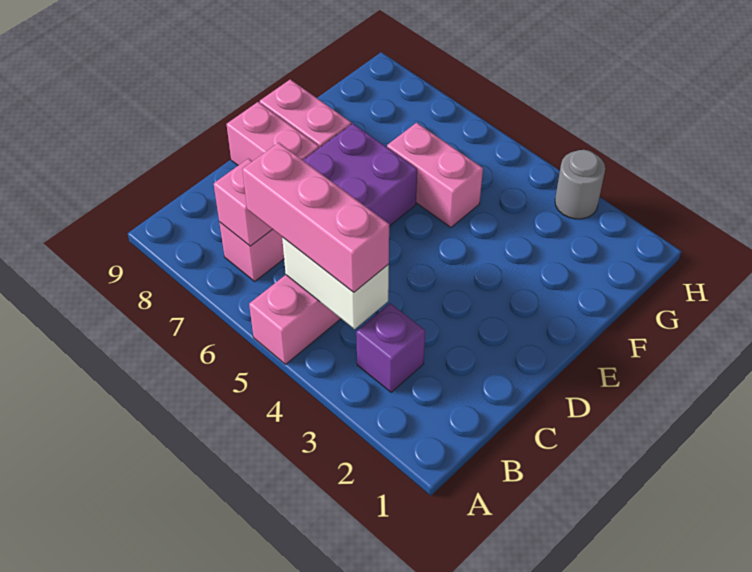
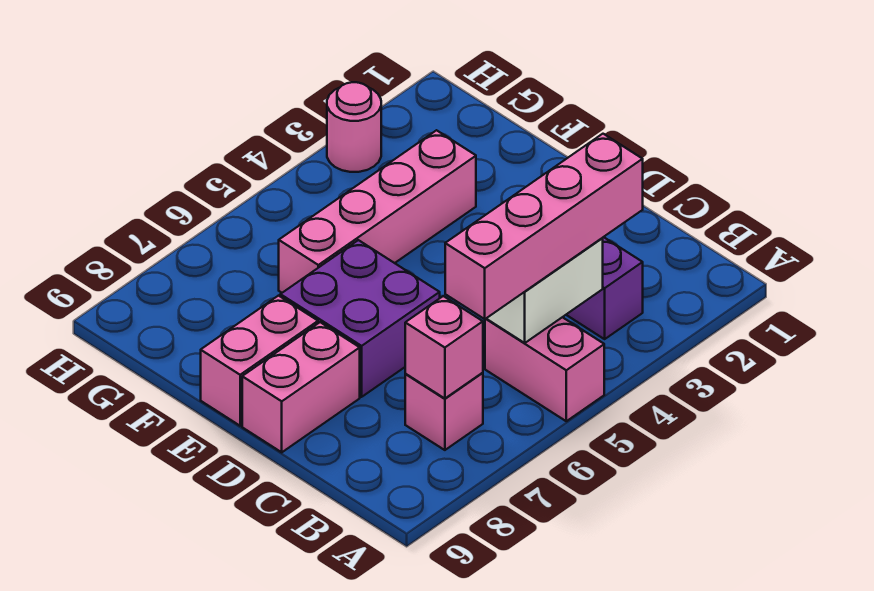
pink 1x3 brick [242,143,389,292] -> pink 1x4 brick [445,134,643,319]
pink 1x2 brick [387,123,483,227] -> pink 1x4 brick [279,130,476,293]
grey 1x1 round brick [555,150,605,219] -> pink 1x1 round brick [327,82,381,172]

